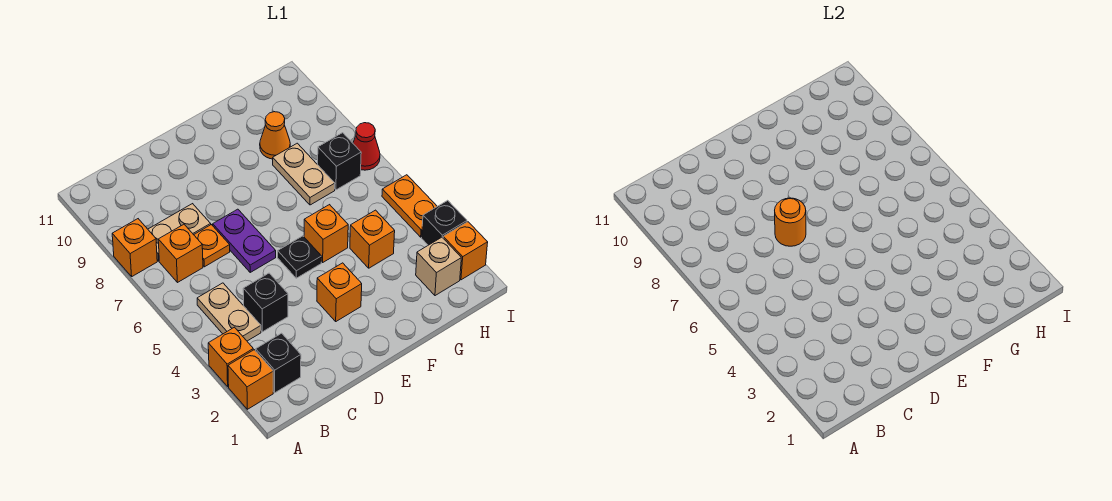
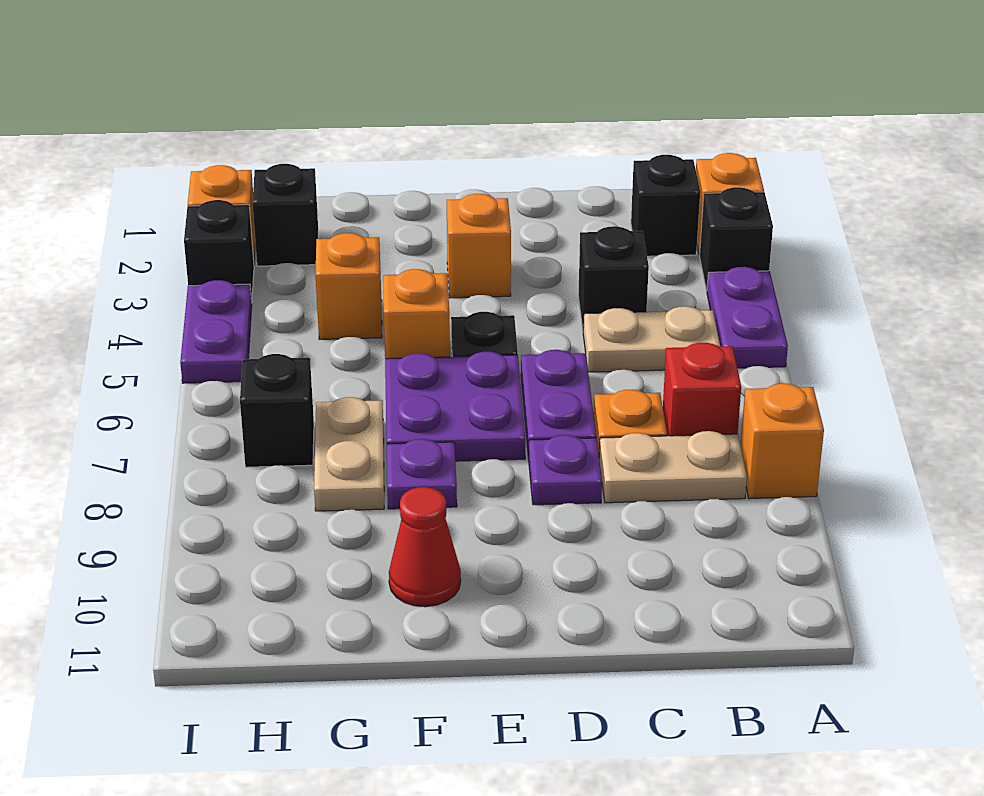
orange 1x1 brick [208,327,253,387] -> black 1x1 brick [700,187,773,290]
none -> purple 1x2 plate [707,267,788,368]
tan 1x2 plate [197,283,261,341] -> tan 1x2 plate turned to [583,306,720,372]
orange 1x1 brick [158,224,203,283] -> red 1x1 brick [663,343,741,436]
orange 1x1 round brick [775,198,806,246] -> none
none -> purple 1x1 plate [529,435,602,505]
none -> purple 2x2 plate [385,352,525,461]
none -> purple 1x1 plate [387,439,457,509]
orange 1x1 cone [260,112,290,159] -> none
tan 1x1 brick [416,237,461,296] -> black 1x1 brick [253,164,318,266]
orange 1x2 plate [382,175,437,237] -> purple 1x2 plate [180,280,252,383]
red 1x1 cone [353,123,380,170] -> red 1x1 cone moved to [389,487,461,607]

